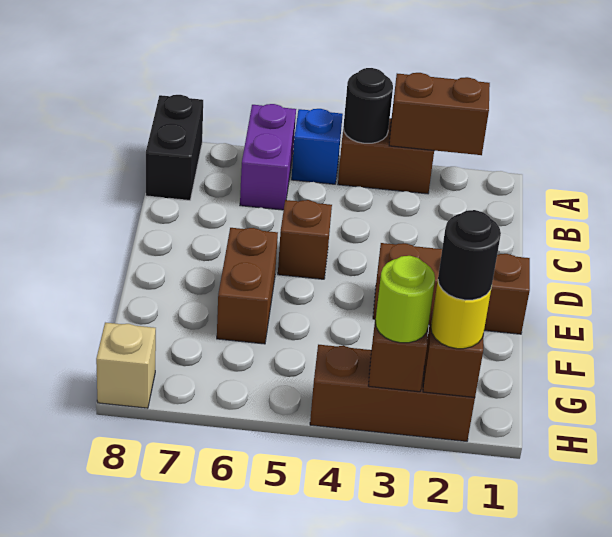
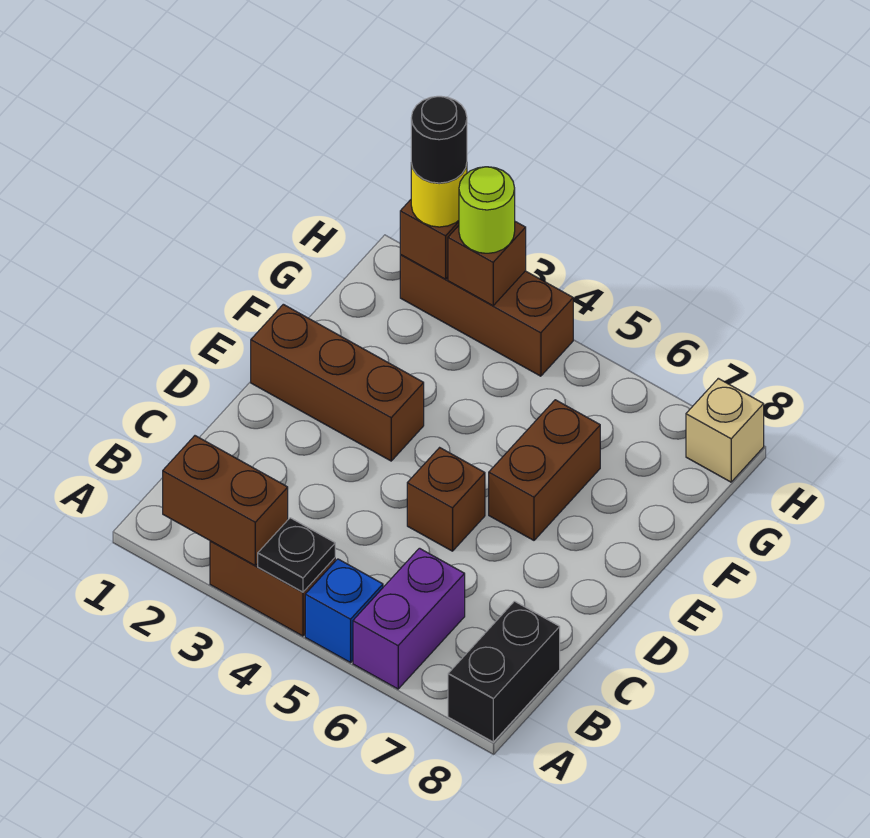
black 1x1 round brick [343,68,393,143] -> black 1x1 plate [258,518,335,592]

